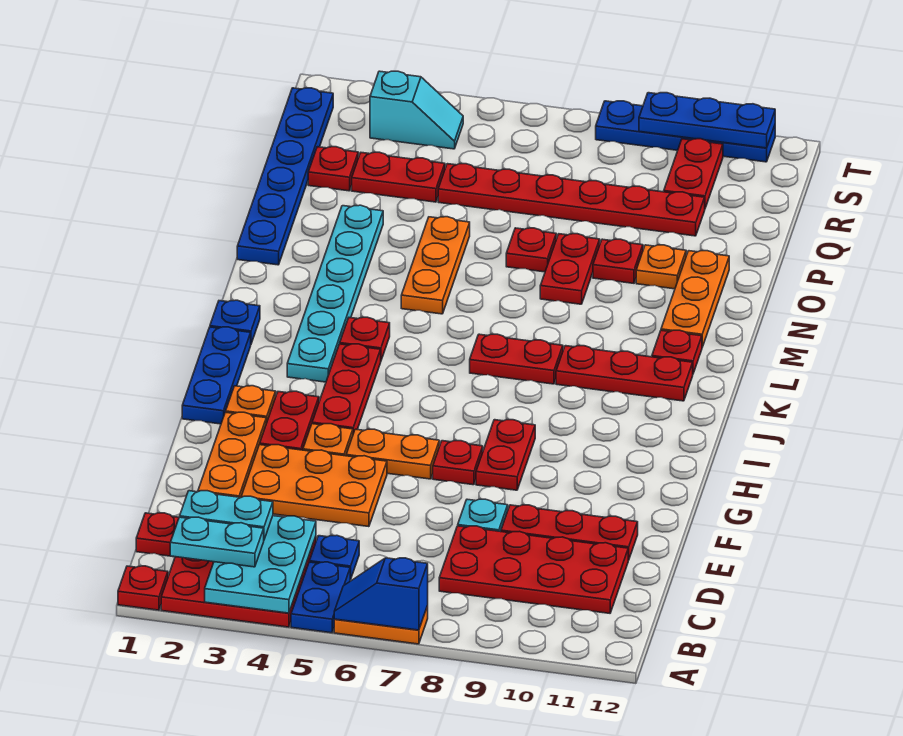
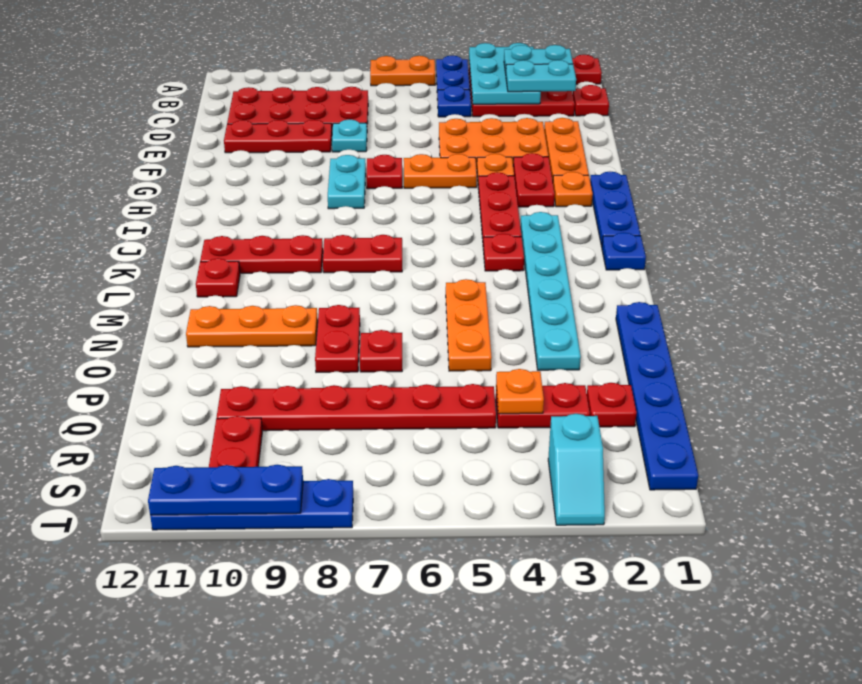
blue 1x2 slope [334,558,428,630] -> none
red 1x2 plate [476,420,535,490] -> cyan 1x2 plate [328,155,366,209]
orange 1x3 plate [661,251,729,347] -> orange 1x3 plate turned to [186,305,318,347]
red 1x1 plate [593,239,643,283] -> none
orange 1x1 plate [636,245,686,289] -> orange 1x1 plate moved to [496,369,544,414]
cyan 1x2 slope [370,71,463,149] -> cyan 1x2 slope turned to [548,414,605,525]

